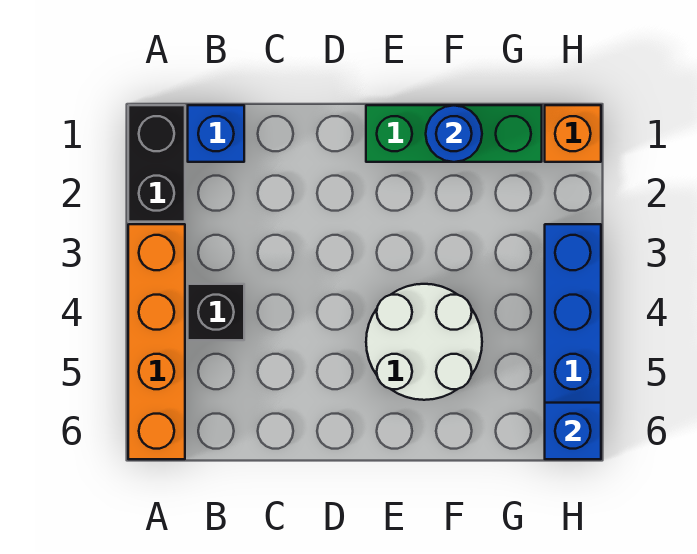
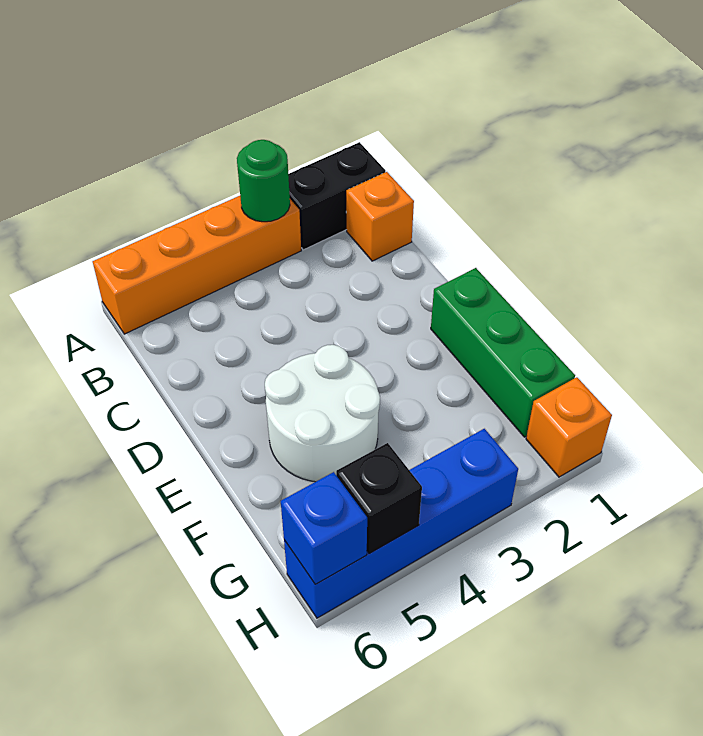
none -> green 1x1 round brick [237,140,290,222]
blue 1x1 brick [188,105,244,162] -> orange 1x1 brick [346,172,414,261]
black 1x1 brick [188,284,244,340] -> black 1x1 brick moved to [336,443,422,554]
blue 1x1 round brick [426,105,482,162] -> none

